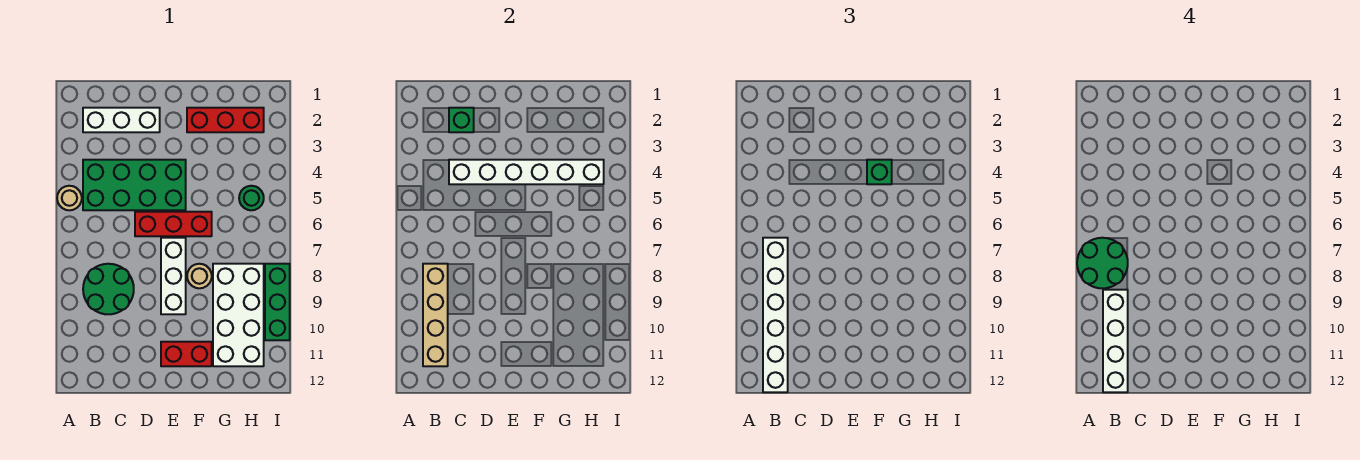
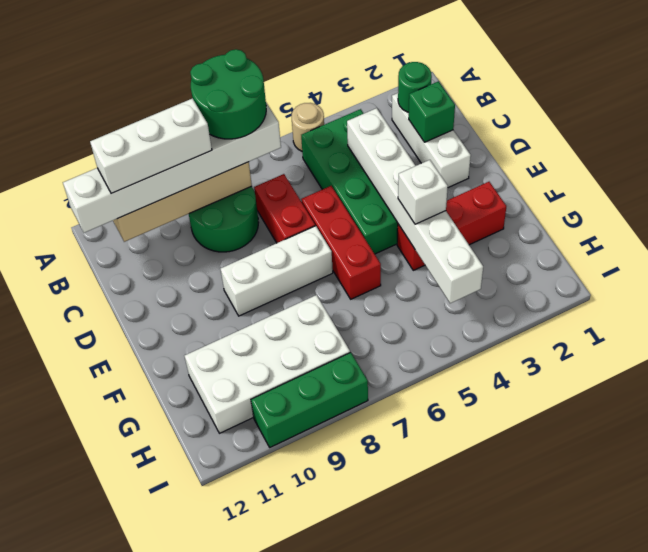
white 1x4 brick [1103,290,1128,392] -> white 1x3 brick [90,98,212,193]
red 1x2 brick [161,342,212,366] -> red 1x2 brick moved to [254,174,315,243]
red 1x3 brick [187,108,264,132] -> red 1x3 brick turned to [397,182,506,270]
green 1x1 brick [867,160,892,184] -> white 1x1 brick [398,160,448,224]
tan 1x1 round brick [187,264,212,288] -> none
green 1x1 round brick [239,186,264,210] -> green 1x1 round brick moved to [398,62,432,112]

